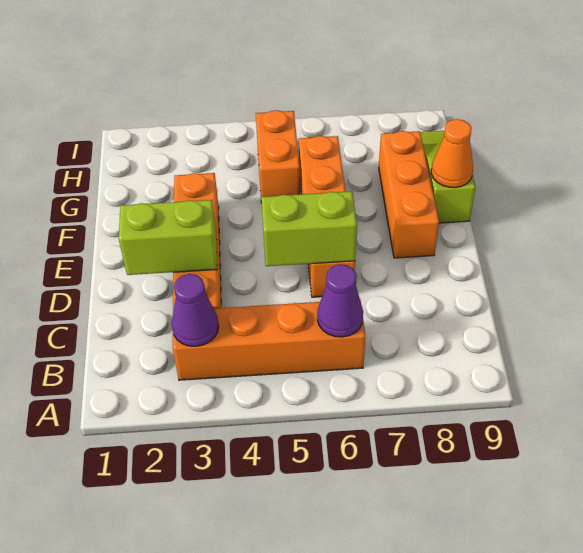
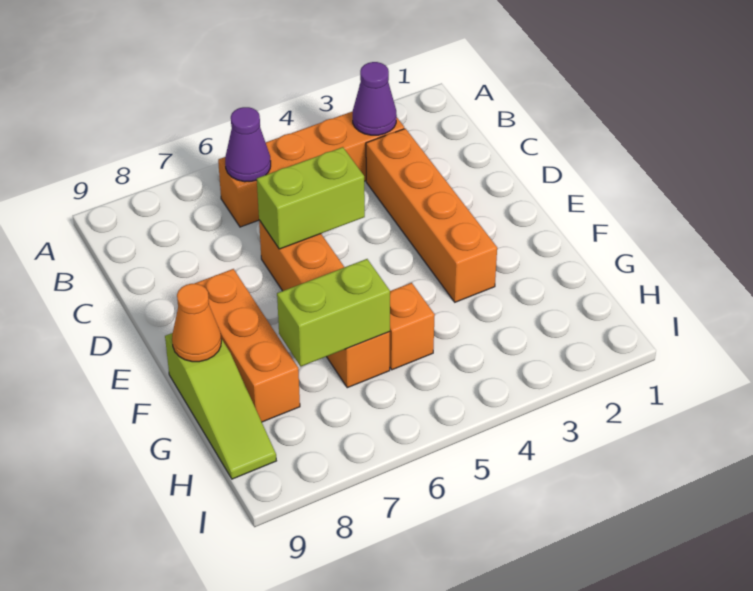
lime 1x2 brick [119,200,217,275] -> lime 1x2 brick moved to [277,259,390,366]
orange 1x2 brick [256,110,300,203] -> orange 1x1 brick [390,283,435,370]

